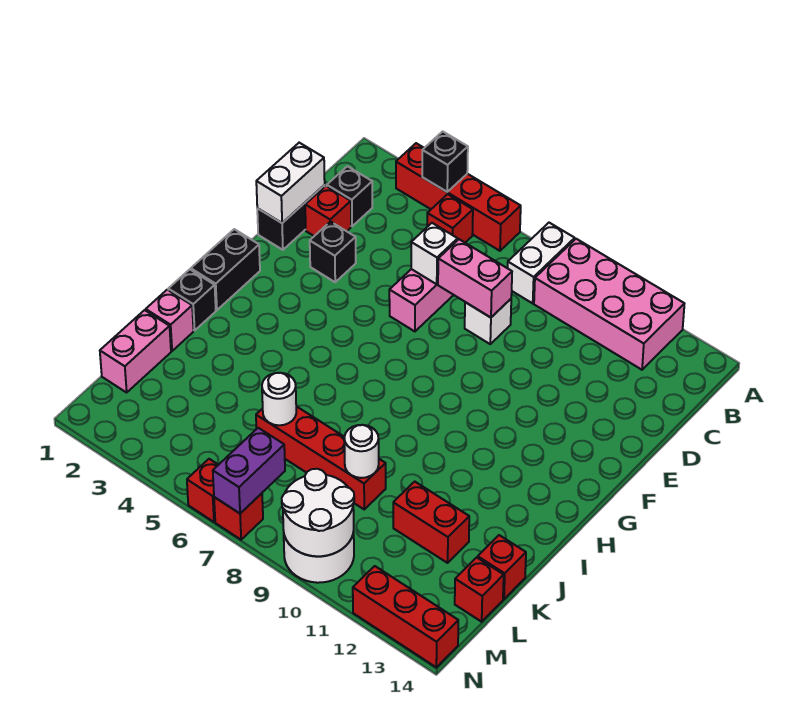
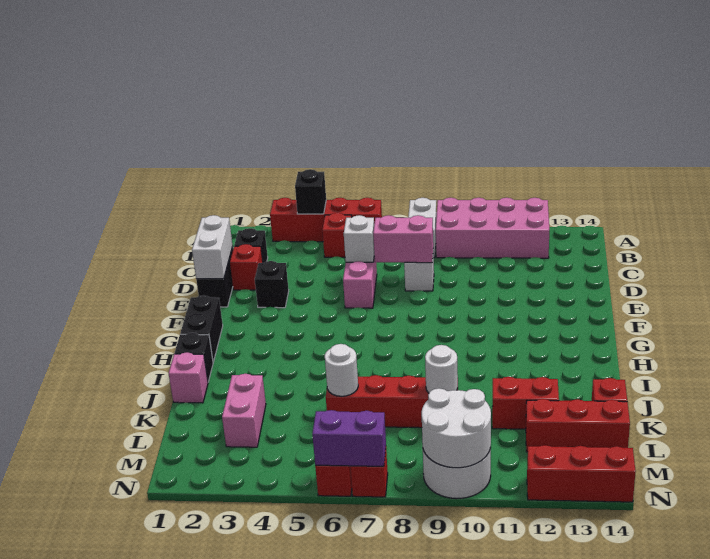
pink 1x2 brick [100,310,171,392] -> pink 1x2 brick moved to [222,374,266,447]
red 1x1 brick [455,557,504,622] -> red 1x3 brick [526,399,630,452]
purple 1x2 brick [213,428,285,513] -> purple 1x2 brick turned to [312,410,386,466]

